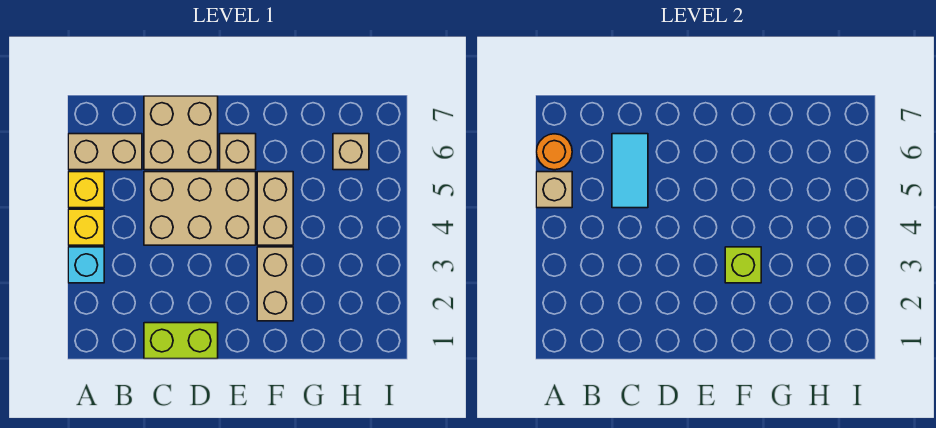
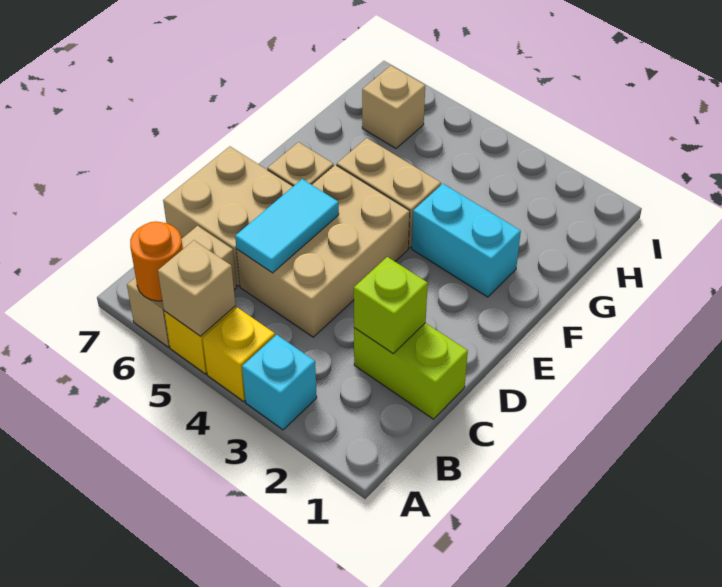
lime 1x2 brick [144,323,218,359] -> lime 1x2 brick turned to [354,323,468,419]
cyan 1x2 tile [612,134,648,208] -> cyan 1x2 tile turned to [235,179,339,273]
tan 1x2 brick [257,247,293,321] -> cyan 1x2 brick [412,184,521,297]
lime 1x1 brick [725,247,761,283] -> lime 1x1 brick moved to [354,257,428,353]

